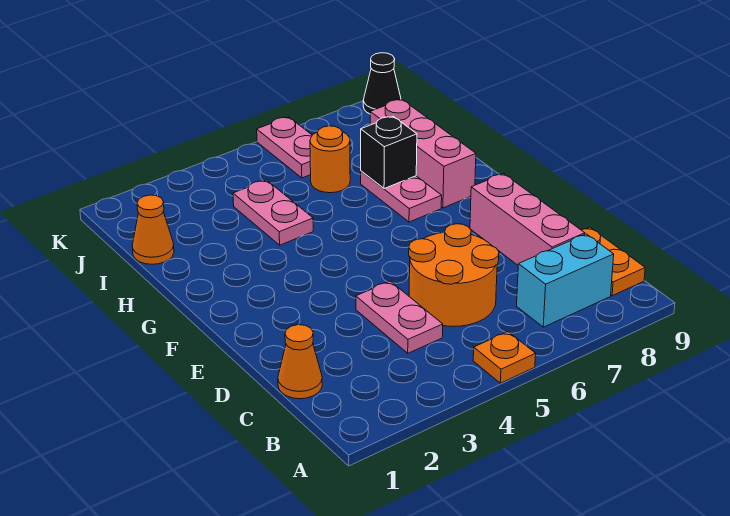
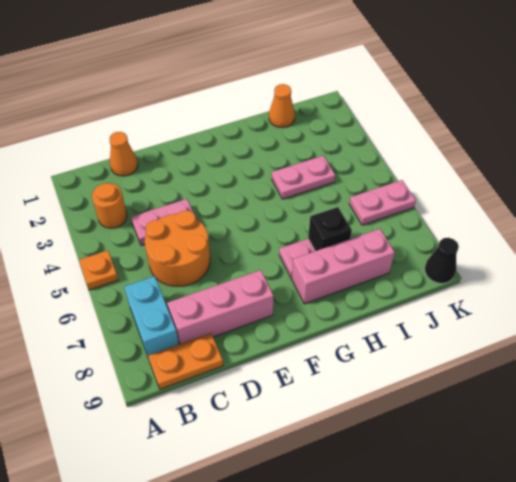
orange 1x1 round brick [310,126,350,193] -> orange 1x1 round brick moved to [92,183,127,228]

